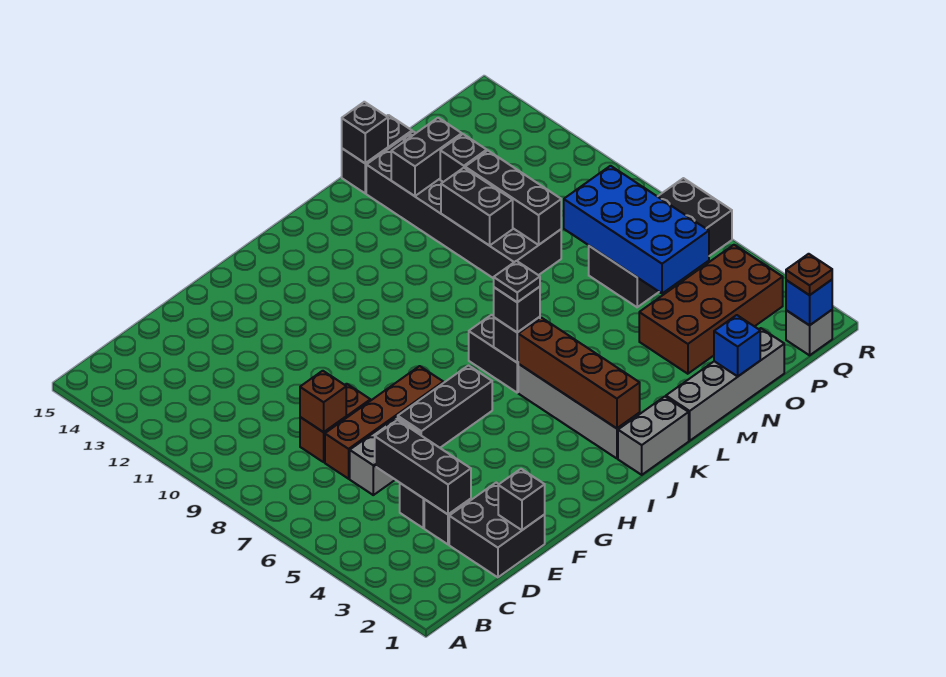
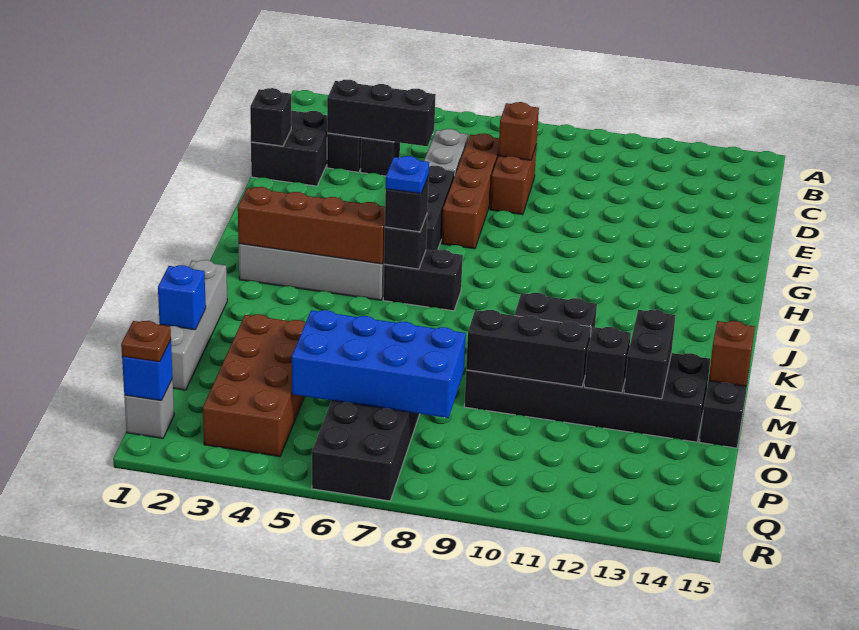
grey 1x2 brick [618,397,689,475] -> none
black 1x1 plate [494,261,540,302] -> blue 1x1 plate [386,156,429,194]
black 1x1 brick [342,102,388,163] -> brown 1x1 brick [708,321,755,386]

